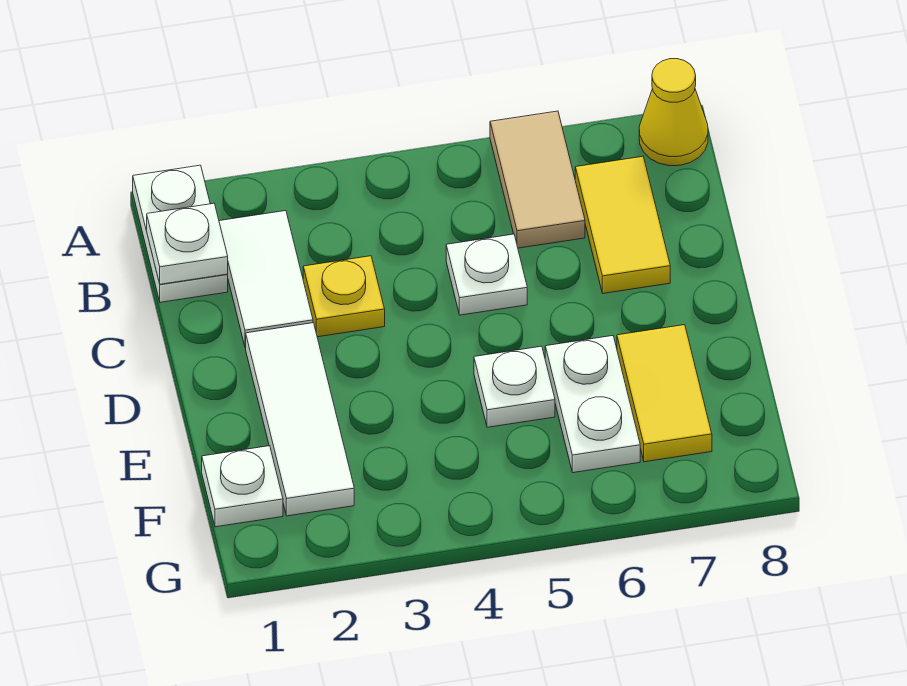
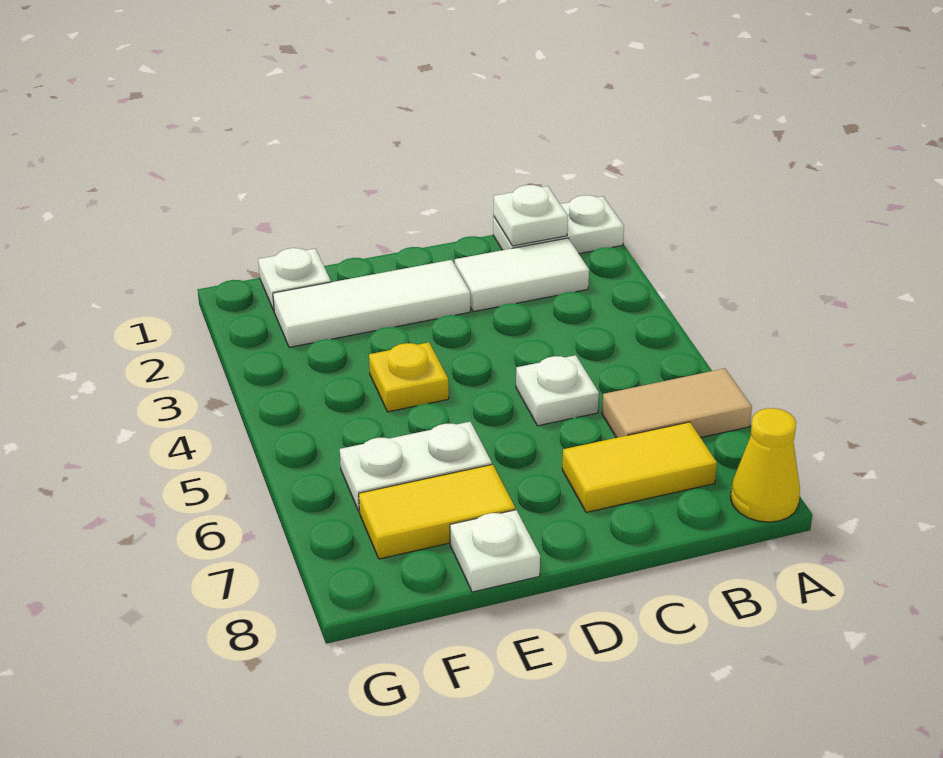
yellow 1x1 plate [303,256,385,337] -> yellow 1x1 plate moved to [369,342,449,412]
white 1x1 plate [474,346,555,427] -> white 1x1 plate moved to [450,510,540,592]

